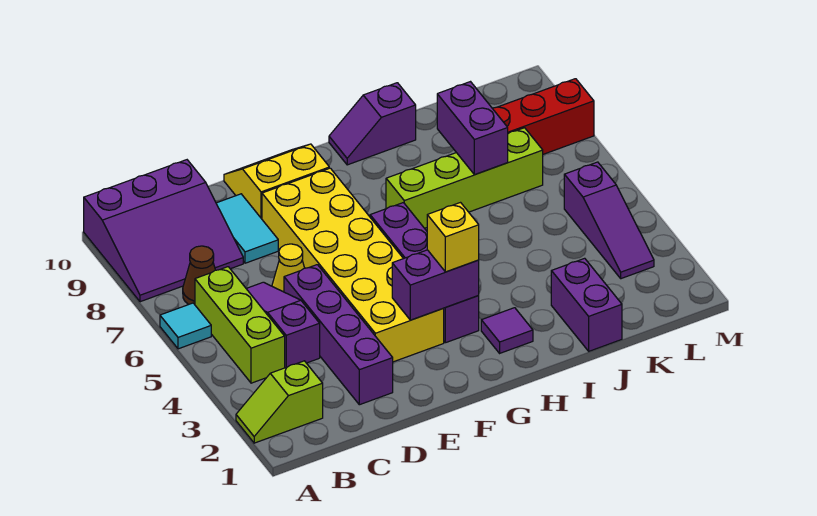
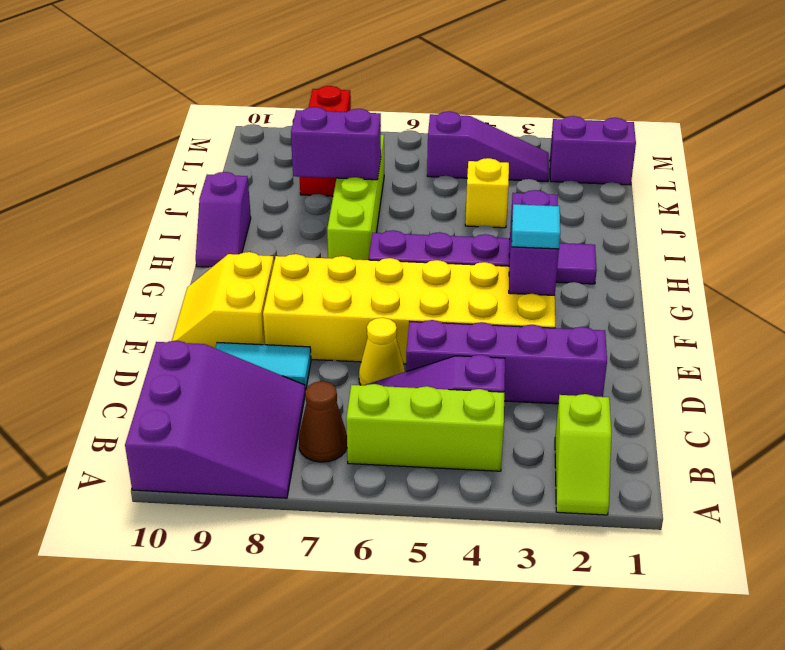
cyan 1x1 tile [160,303,211,349] -> cyan 1x1 tile moved to [512,204,560,249]
yellow 1x1 brick [427,203,479,272] -> yellow 1x1 brick moved to [465,158,509,228]
purple 1x2 brick [551,258,622,351] -> purple 1x2 brick moved to [550,116,636,185]

